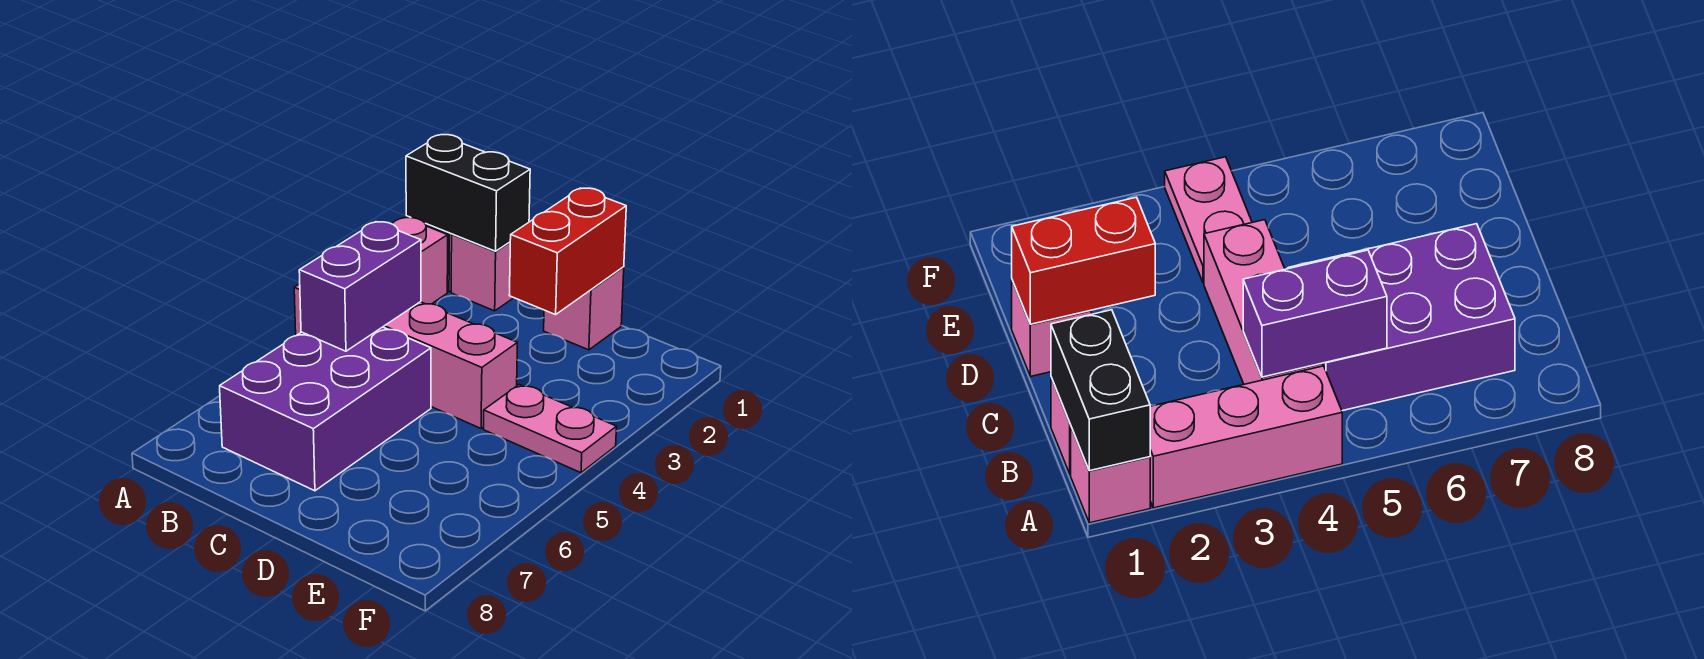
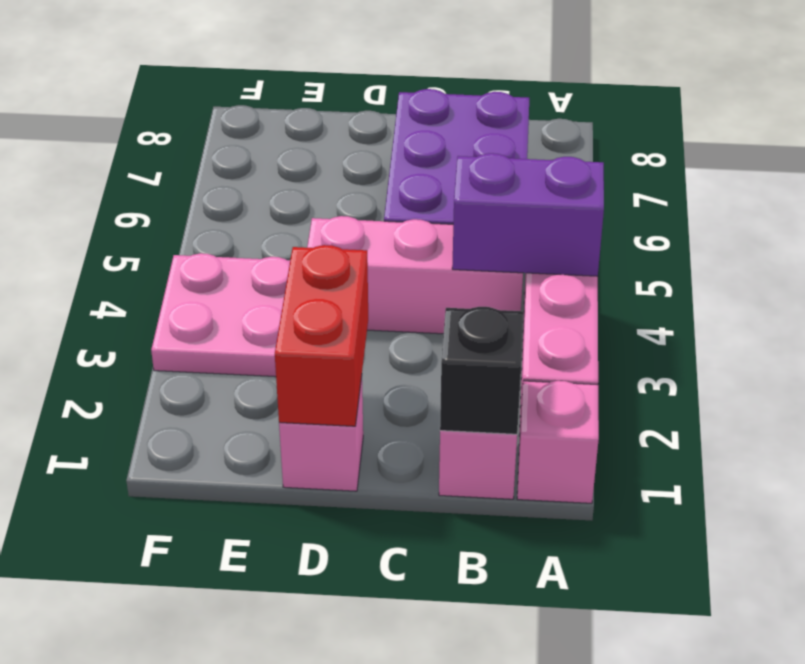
black 1x2 brick [406,135,530,251] -> black 1x1 brick [440,307,523,434]
purple 1x2 brick [299,222,421,351] -> purple 1x2 brick turned to [452,153,604,276]
pink 1x2 plate [484,385,617,473] -> pink 2x2 plate [151,253,290,377]

